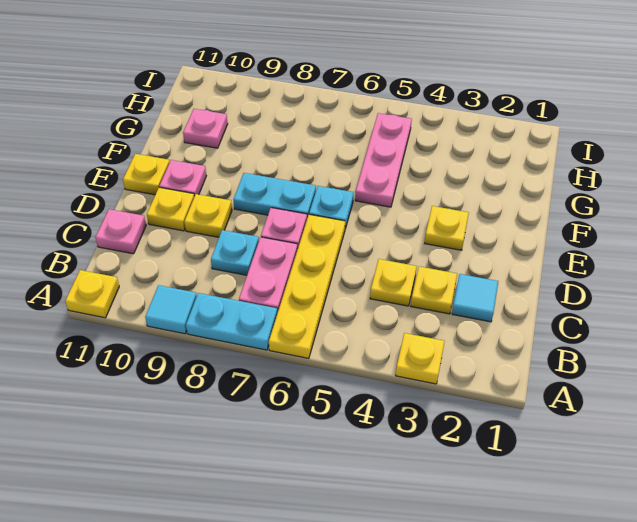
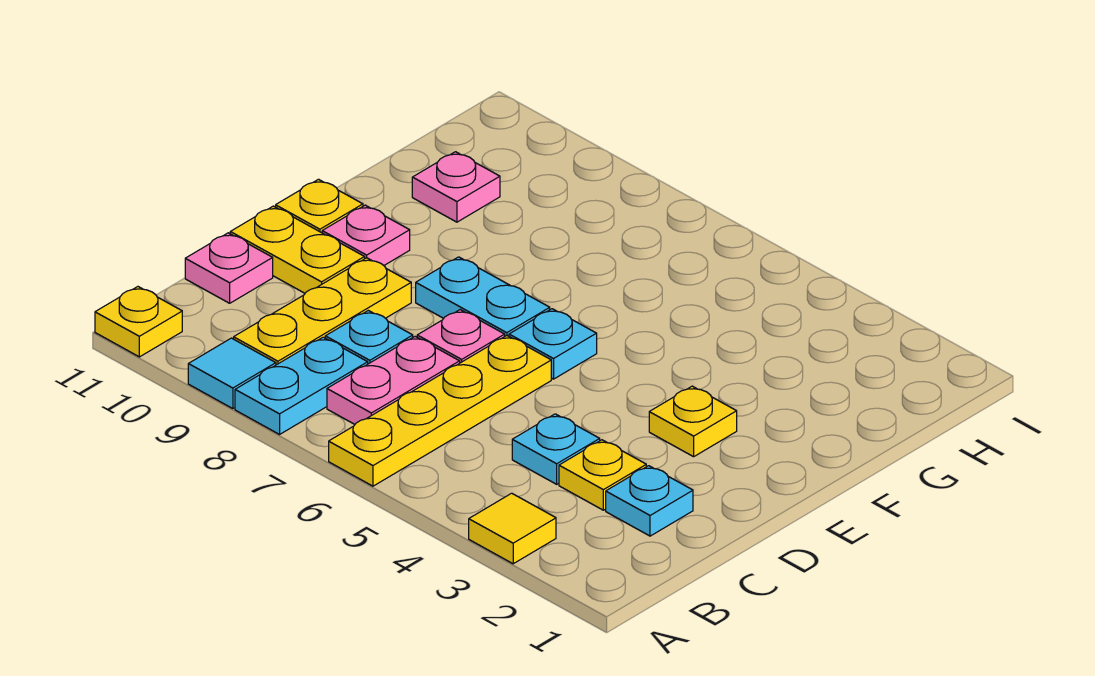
yellow 1x1 plate [396,333,445,384] -> yellow 1x1 tile [469,493,556,564]
cyan 1x2 plate [186,293,277,350] -> cyan 1x2 plate turned to [235,337,368,434]
cyan 1x1 tile [452,274,498,322] -> cyan 1x1 plate [606,466,693,536]
yellow 1x1 plate [370,259,417,306] -> cyan 1x1 plate [512,414,600,484]
yellow 1x1 plate [184,194,232,237] -> yellow 1x3 plate [234,258,411,365]
yellow 1x1 plate [147,187,194,231] -> yellow 1x2 plate [230,206,365,293]
pink 1x3 plate [355,113,412,207] -> none

